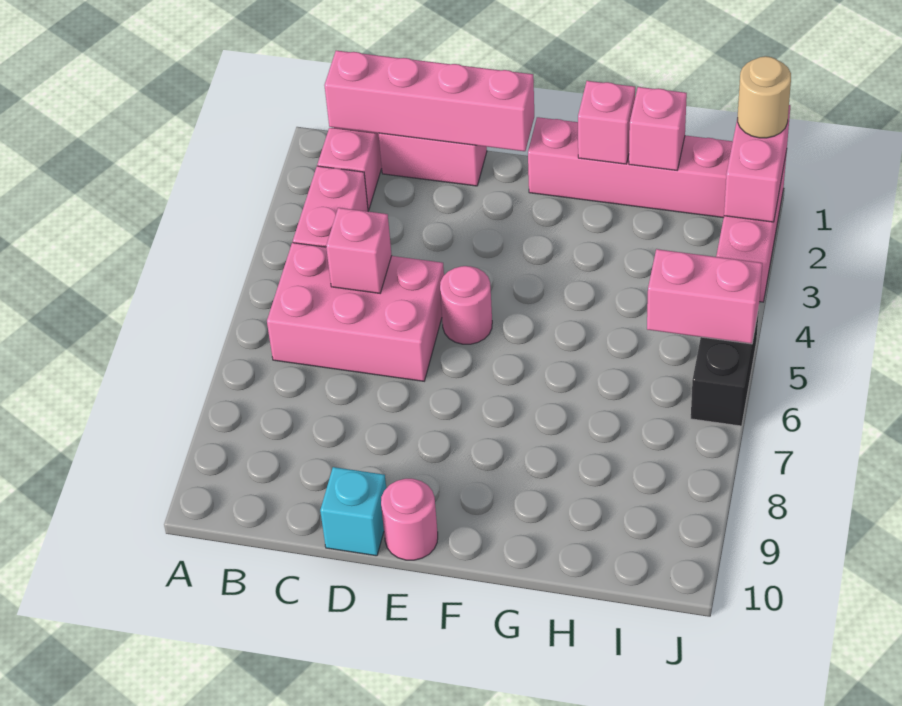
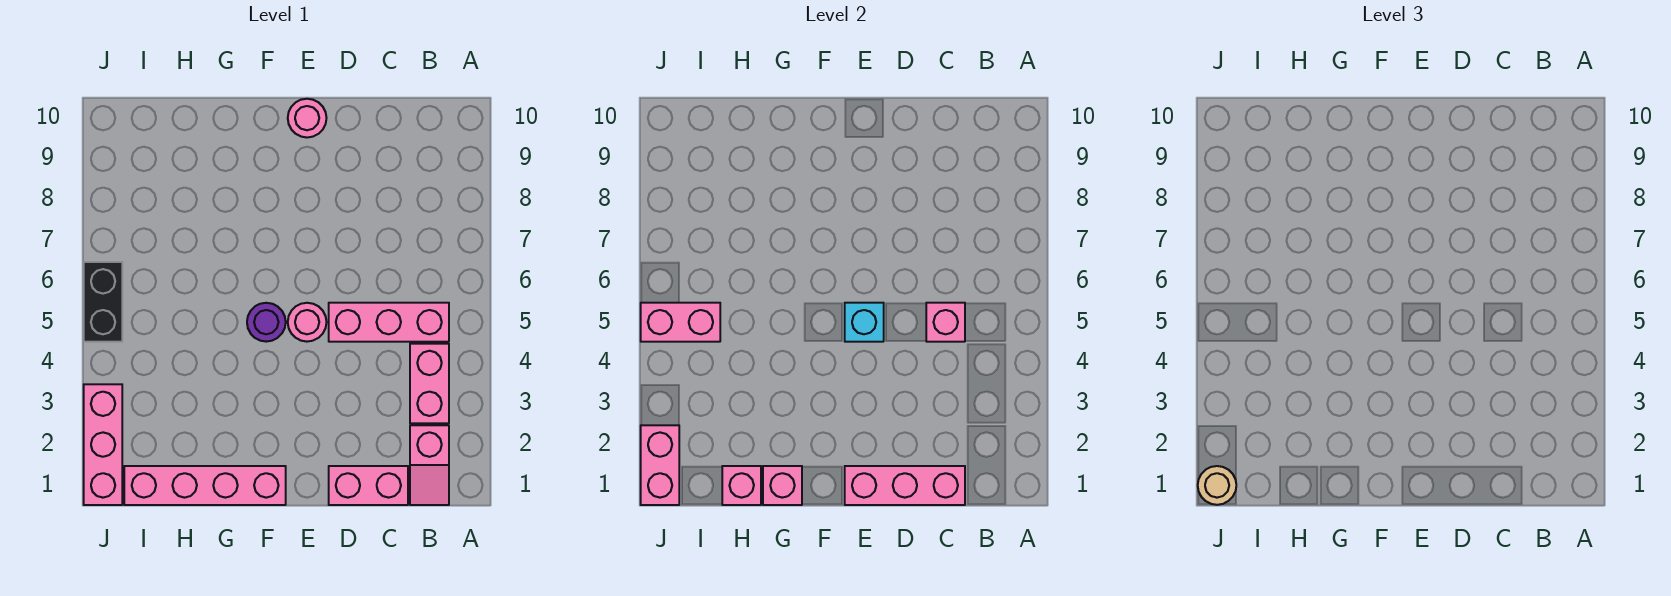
pink 1x4 brick [324,51,534,151] -> pink 1x3 brick [845,466,965,505]
pink 2x3 brick [267,243,444,381] -> pink 1x3 brick [329,303,449,342]
cyan 1x1 brick [320,467,386,556] -> cyan 1x1 brick moved to [845,303,884,342]
none -> purple 1x1 round brick [247,303,286,342]

